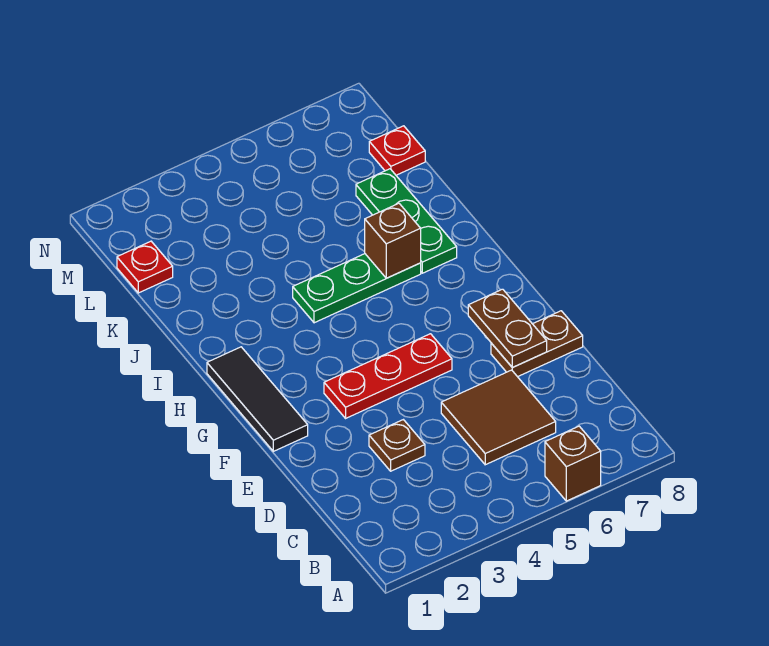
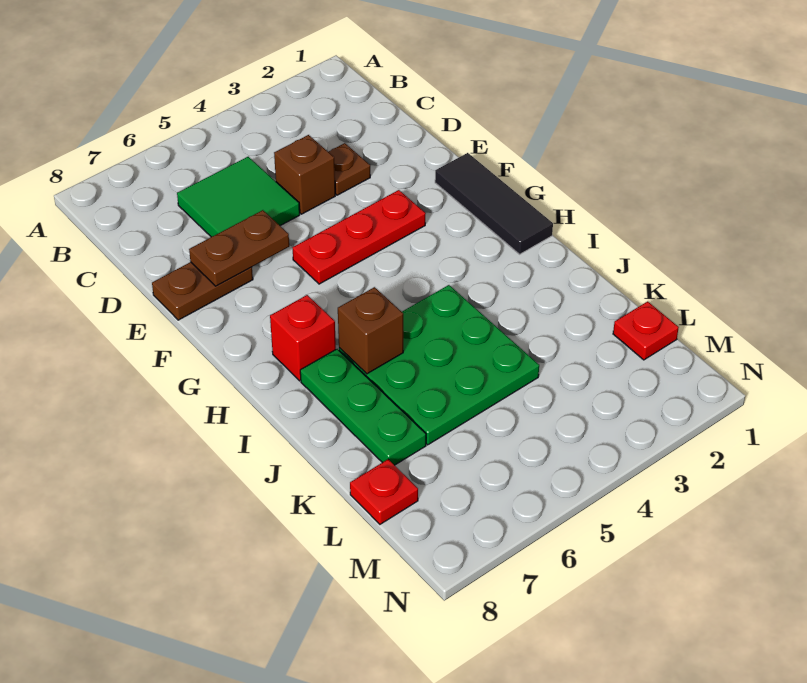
brown 1x1 brick [545,426,601,501] -> brown 1x1 brick moved to [274,135,335,214]
brown 2x2 tile [441,370,556,465] -> green 2x2 tile [177,157,300,237]
brown 1x2 plate [468,289,547,367] -> brown 1x2 plate turned to [189,210,289,286]
none -> red 1x1 brick [270,295,336,381]
green 1x3 plate [293,254,421,323] -> green 3x3 plate [339,285,539,445]

